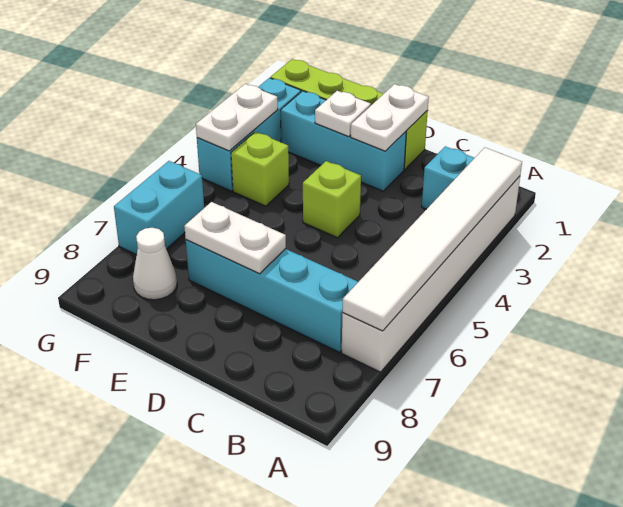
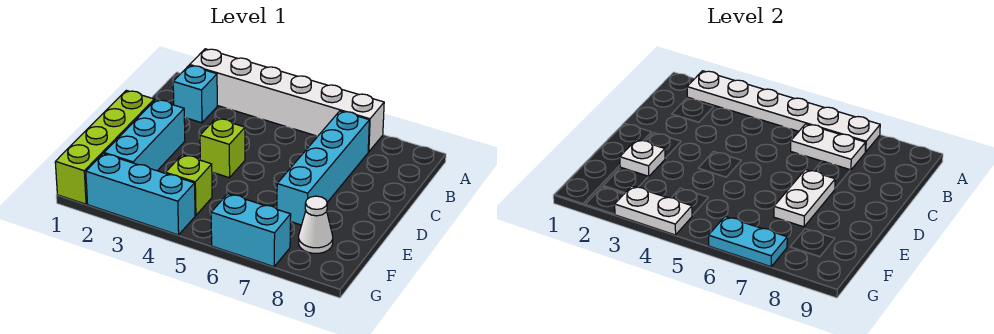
white 1x6 tile [343,148,522,331] -> white 1x6 plate [687,71,880,152]
white 1x2 plate [351,84,429,151] -> white 1x2 plate moved to [791,124,866,170]
none -> cyan 1x2 plate [709,217,787,267]

